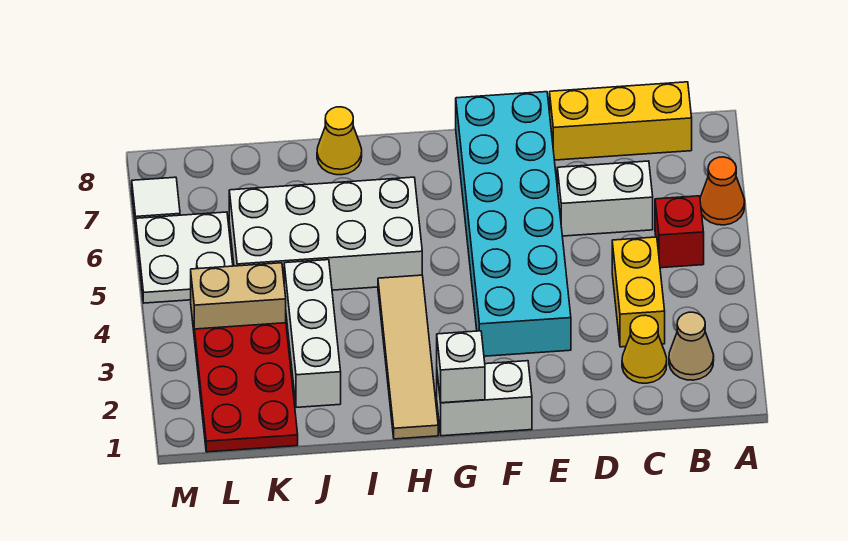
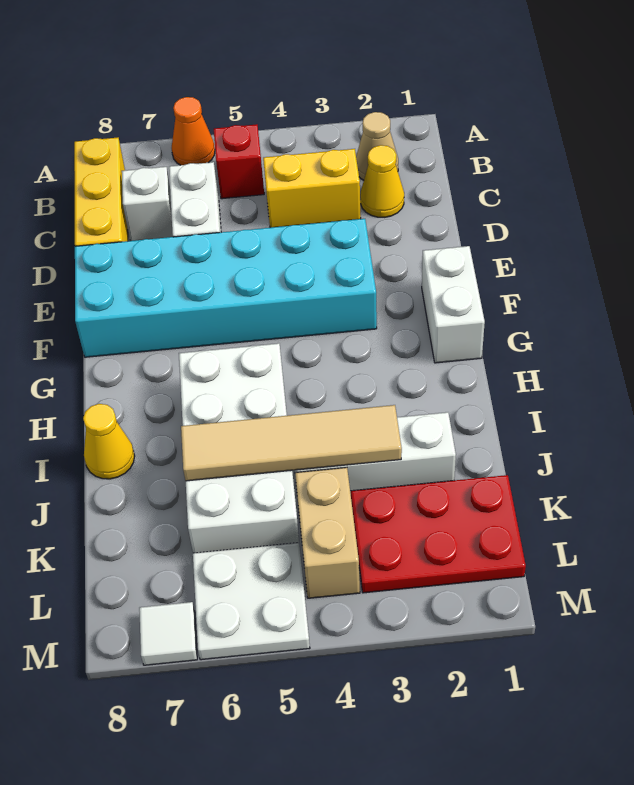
white 1x1 brick [437,331,485,403] -> white 1x1 brick moved to [122,167,173,241]
tan 1x4 tile [378,275,438,439] -> tan 1x4 tile moved to [181,405,402,481]

